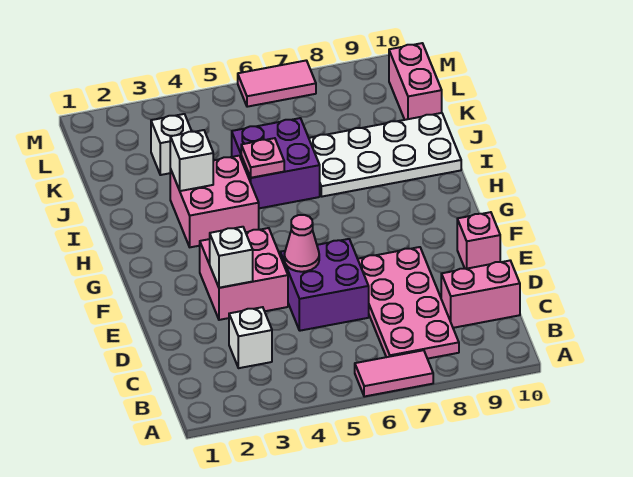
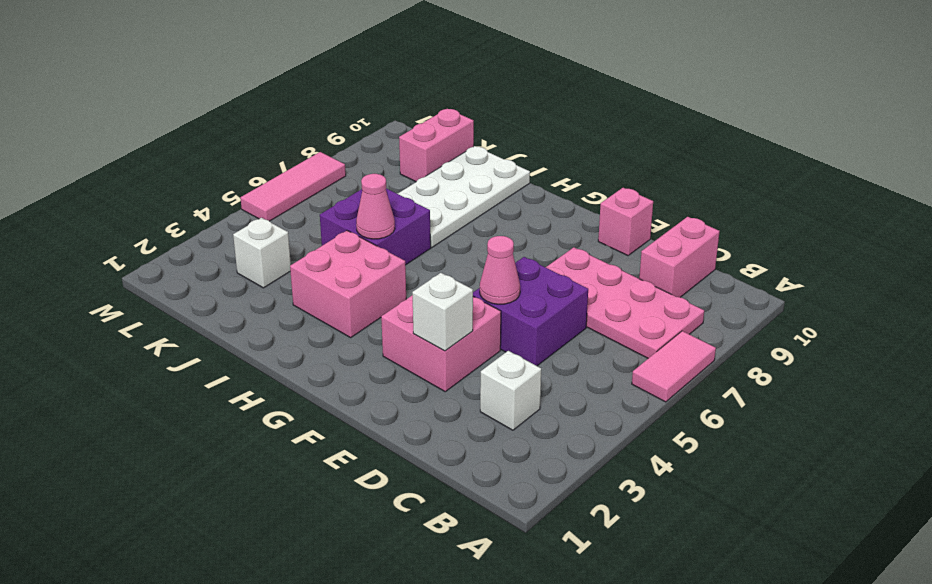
white 1x1 brick [170,130,213,191] -> none
pink 1x1 plate [241,138,284,178] -> pink 1x1 cone [356,174,395,239]
pink 1x2 brick [389,43,442,120] -> pink 1x2 brick turned to [399,109,474,182]
pink 1x2 tile [238,60,316,107] -> pink 1x3 tile [241,152,346,221]

